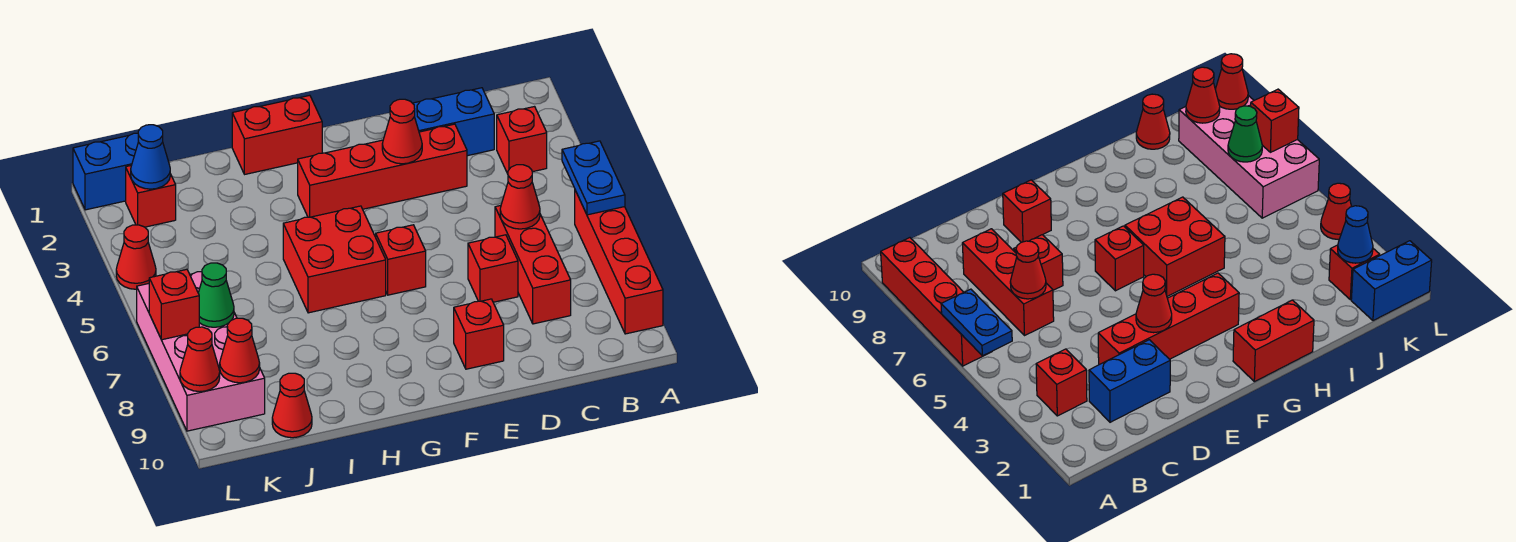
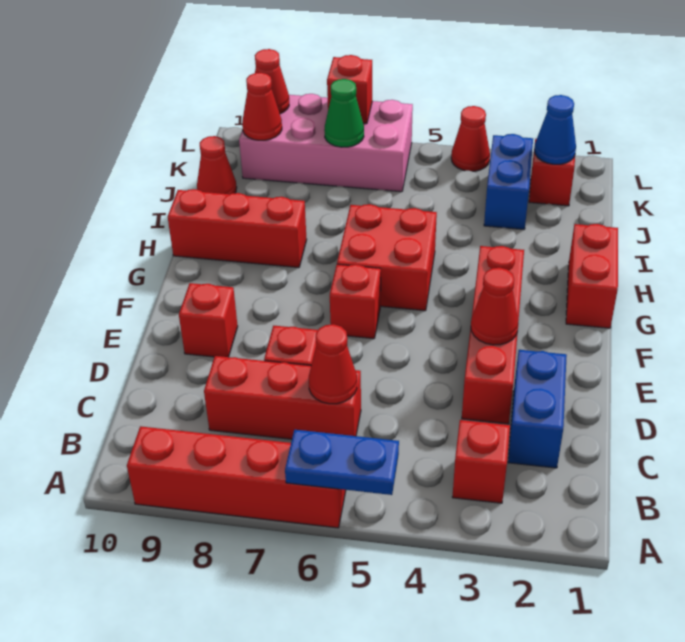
none -> red 1x3 brick [168,189,307,268]
blue 1x2 brick [73,133,139,210] -> blue 1x2 brick moved to [484,134,533,229]

